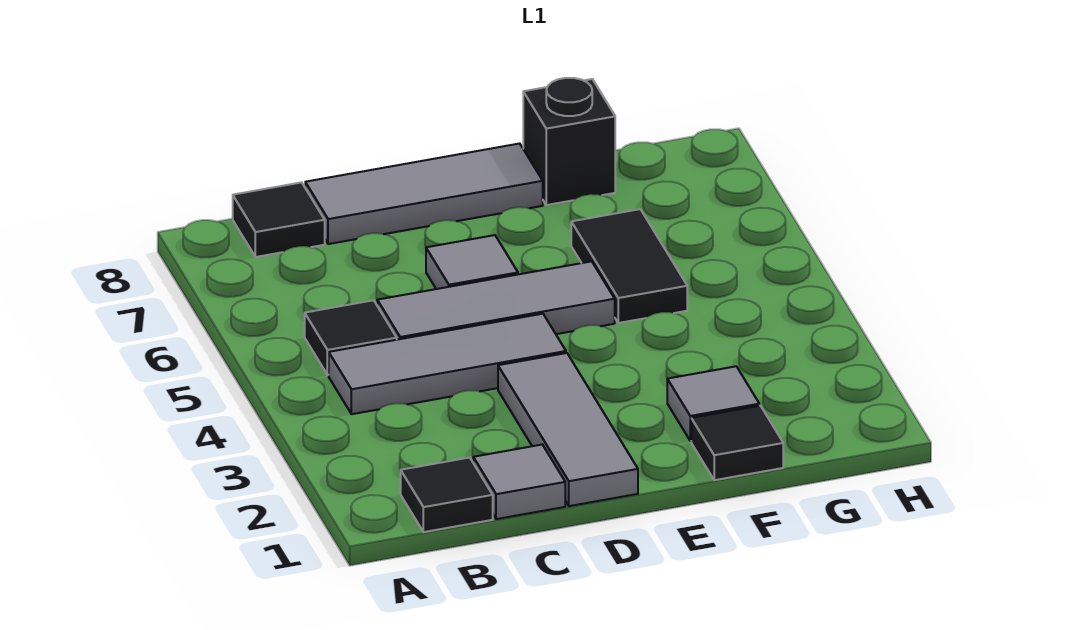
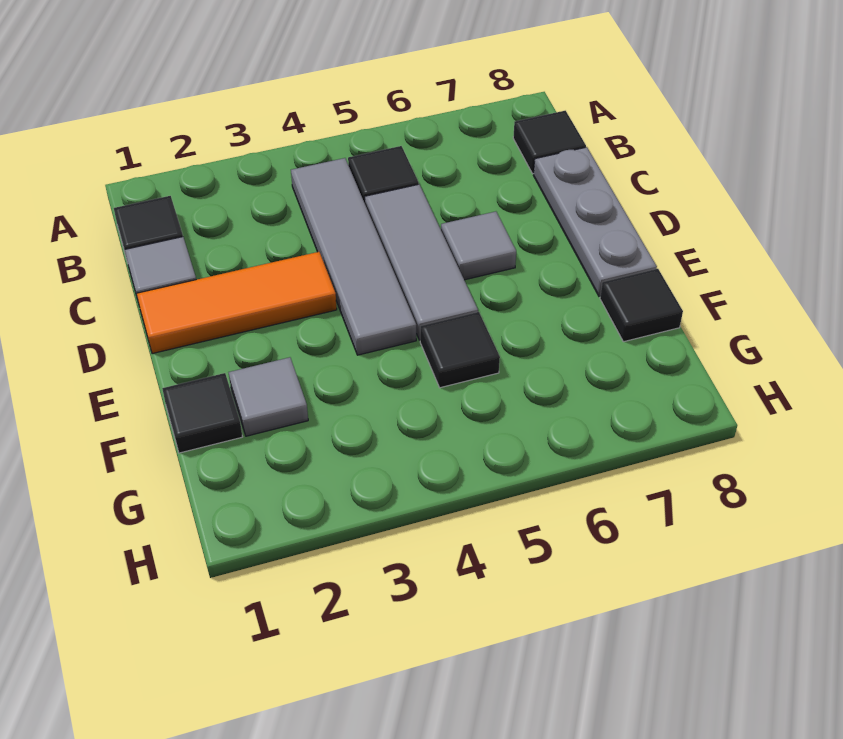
grey 1x3 tile [329,314,566,414] -> grey 1x4 tile [291,158,416,355]
grey 1x3 tile [305,144,543,244] -> grey 1x3 plate [533,147,657,296]
grey 1x3 tile [498,353,638,506] -> orange 1x3 tile [137,252,337,354]
black 1x2 tile [571,209,687,323] -> black 1x1 tile [420,312,500,388]
black 1x1 brick [523,78,615,205] -> black 1x1 tile [600,269,683,342]

